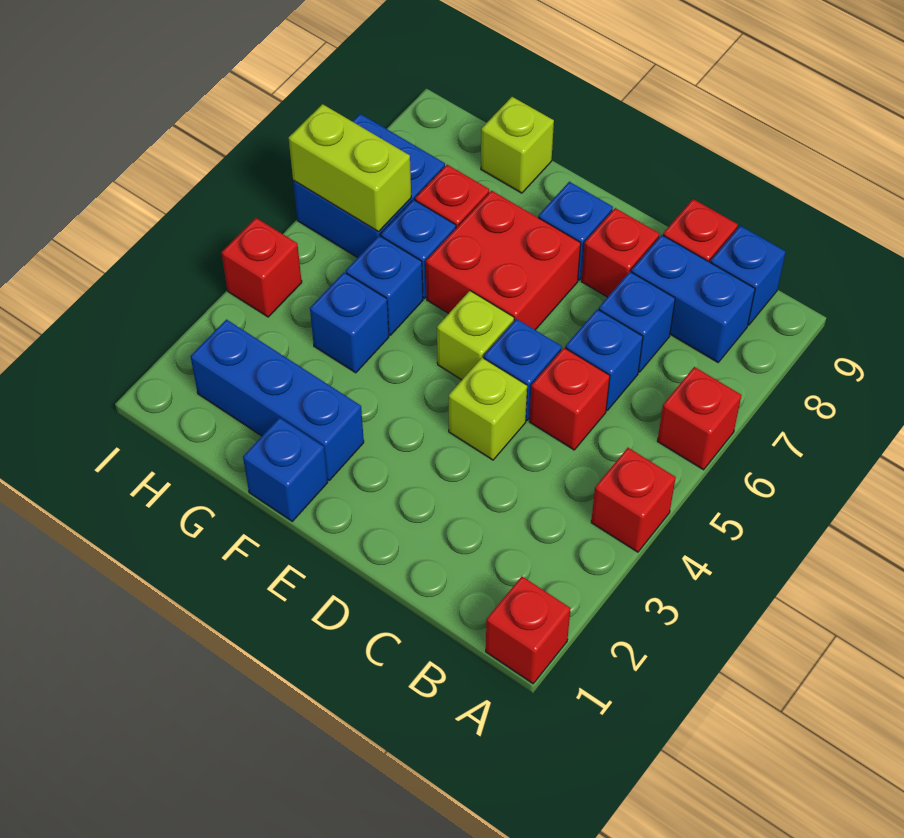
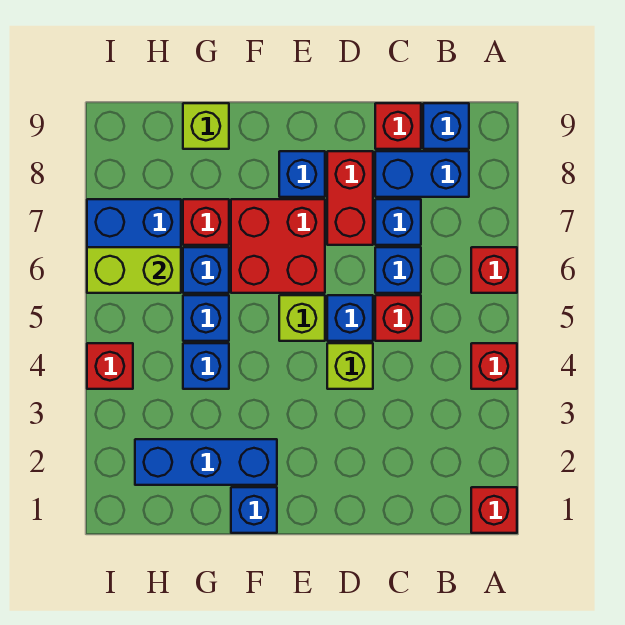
red 1x1 brick [581,208,659,297] -> red 1x2 brick [327,151,373,245]

